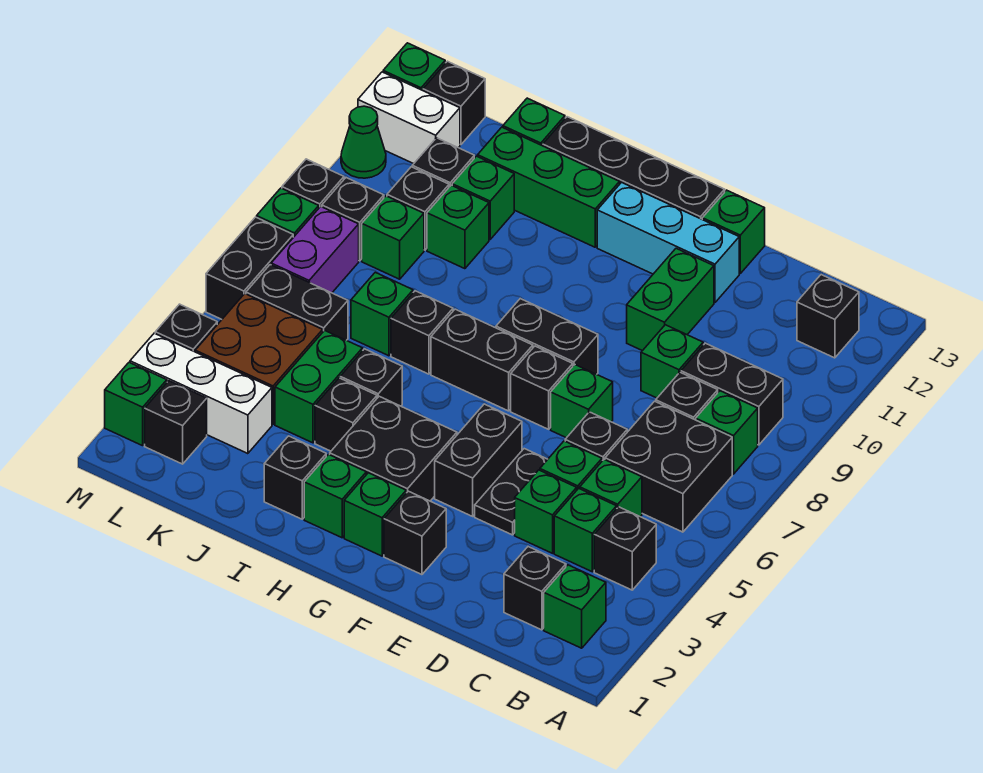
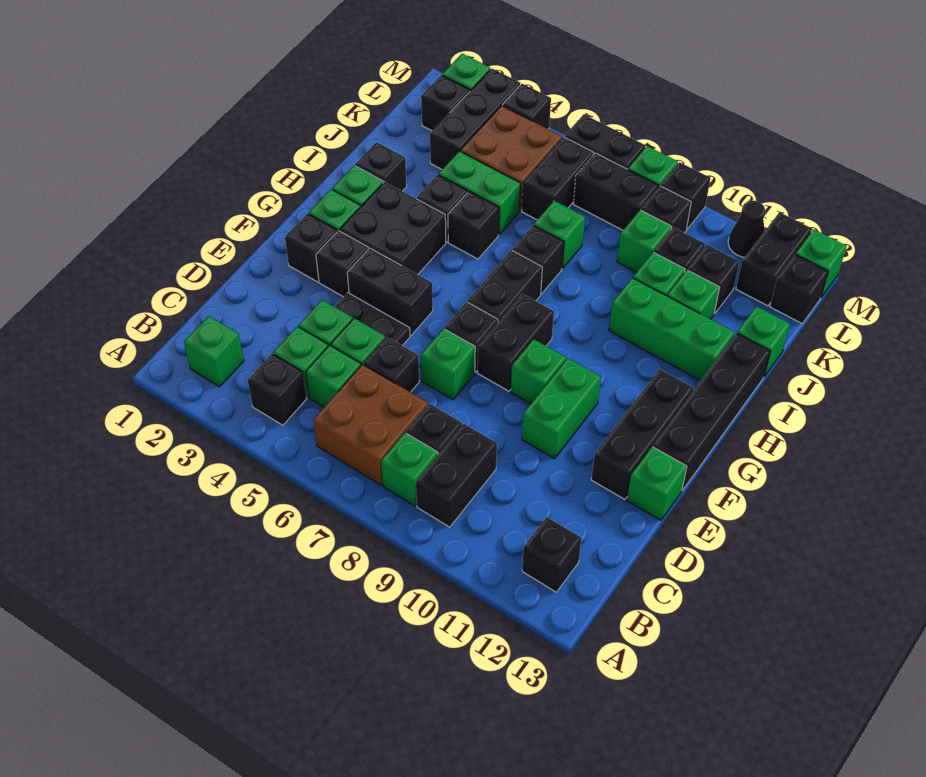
black 2x2 brick [605,401,732,532] -> brown 2x2 brick [313,364,428,485]
black 1x1 brick [504,547,566,630] -> black 1x1 brick moved to [316,231,368,297]
green 1x1 brick [641,325,703,398] -> green 1x1 brick moved to [511,339,566,404]
green 1x2 brick [627,248,714,351] -> green 1x2 brick turned to [522,358,601,459]
cyan 1x3 brick [597,183,739,303] -> black 1x3 brick [591,369,693,499]
green 1x3 brick [478,127,620,247] -> green 1x3 brick turned to [609,278,735,381]
white 1x3 brick [130,333,272,454] -> black 1x3 brick [430,69,520,169]
purple 1x2 brick [271,207,359,293] -> black 1x2 brick [573,153,658,230]
white 1x2 brick [358,72,460,164] -> black 1x2 brick [736,212,812,306]
green 1x1 cone [341,106,386,178] -> black 1x1 cone [728,201,765,257]

